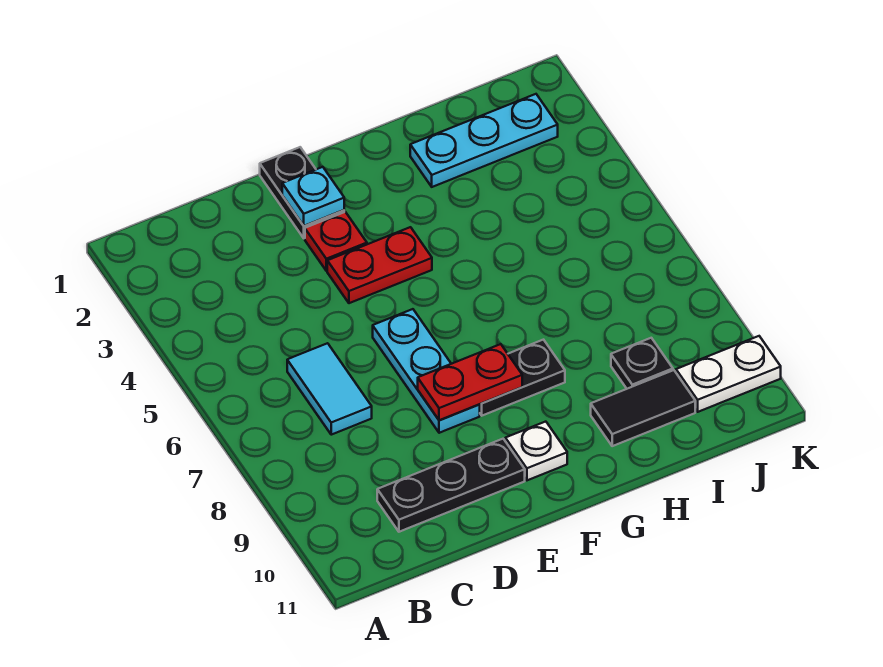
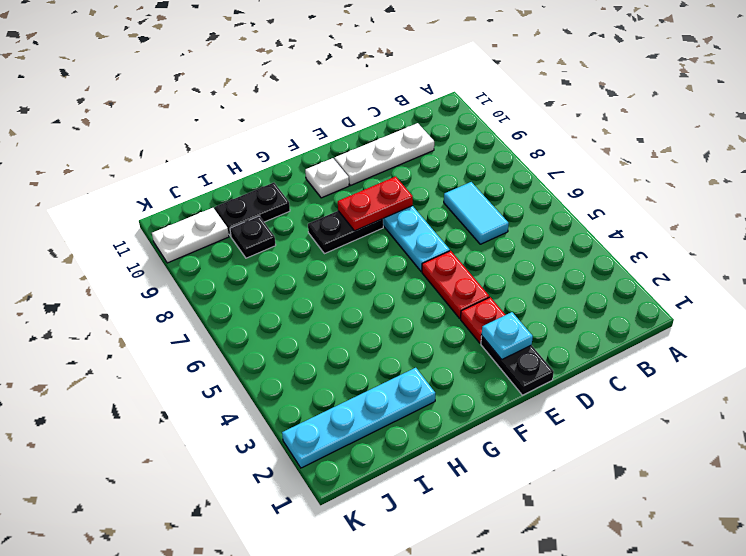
black 1x3 plate [377,439,525,532] -> white 1x3 plate [334,123,434,186]
red 1x2 plate [327,227,432,303] -> red 1x2 plate turned to [422,251,489,318]
cyan 1x3 plate [410,94,558,187] -> cyan 1x4 plate [282,368,435,468]
black 1x2 tile [591,370,695,446] -> black 1x2 plate [215,183,290,236]

